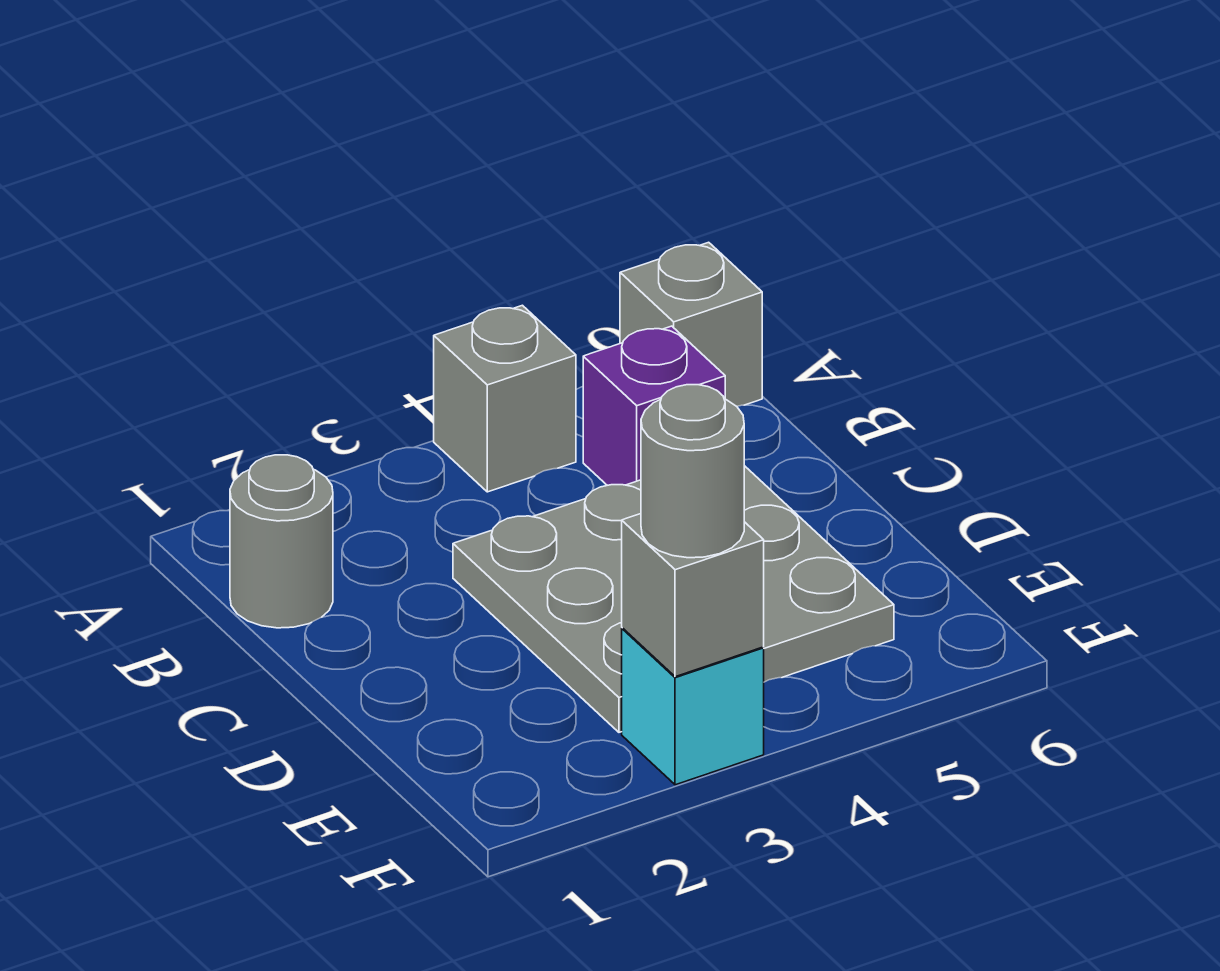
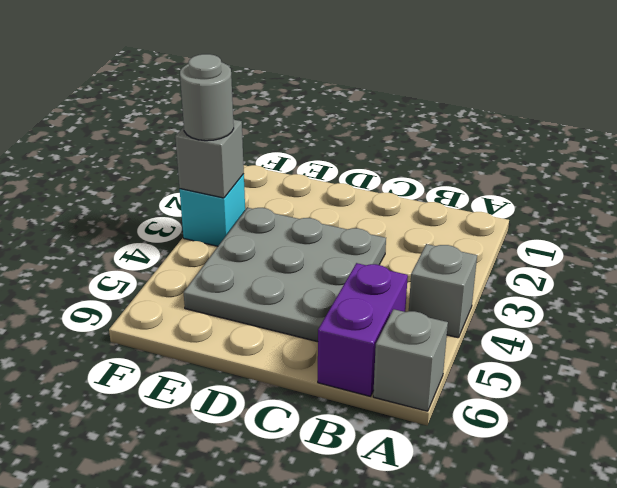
grey 1x1 round brick [230,455,333,628] -> none
purple 1x1 brick [583,326,725,485] -> purple 1x2 brick [318,263,408,396]

